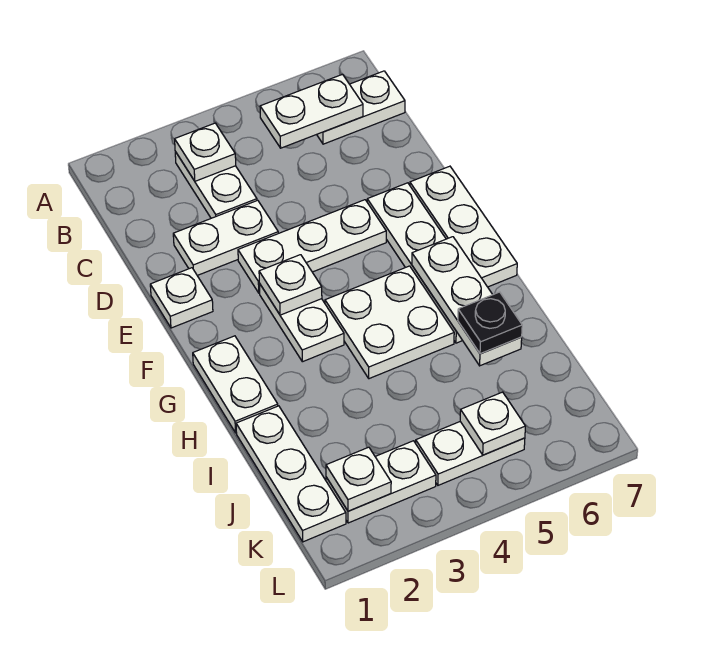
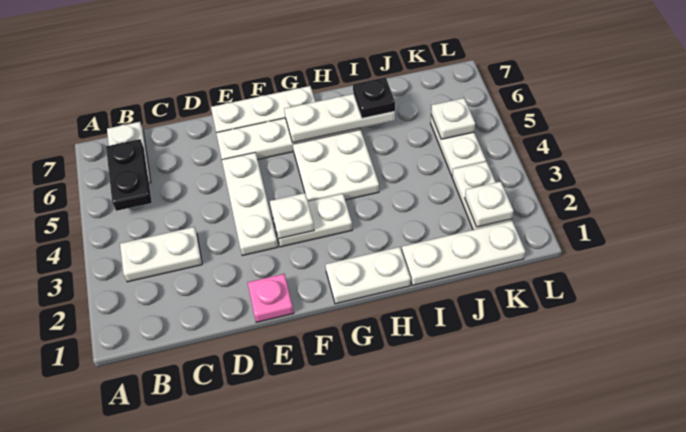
white 1x1 plate [175,123,236,181] -> none
white 1x2 plate [260,74,363,148] -> black 1x2 plate [106,139,152,211]
white 1x2 plate [173,200,278,275] -> none
white 1x1 plate [150,268,213,328] -> pink 1x1 plate [247,274,294,322]

